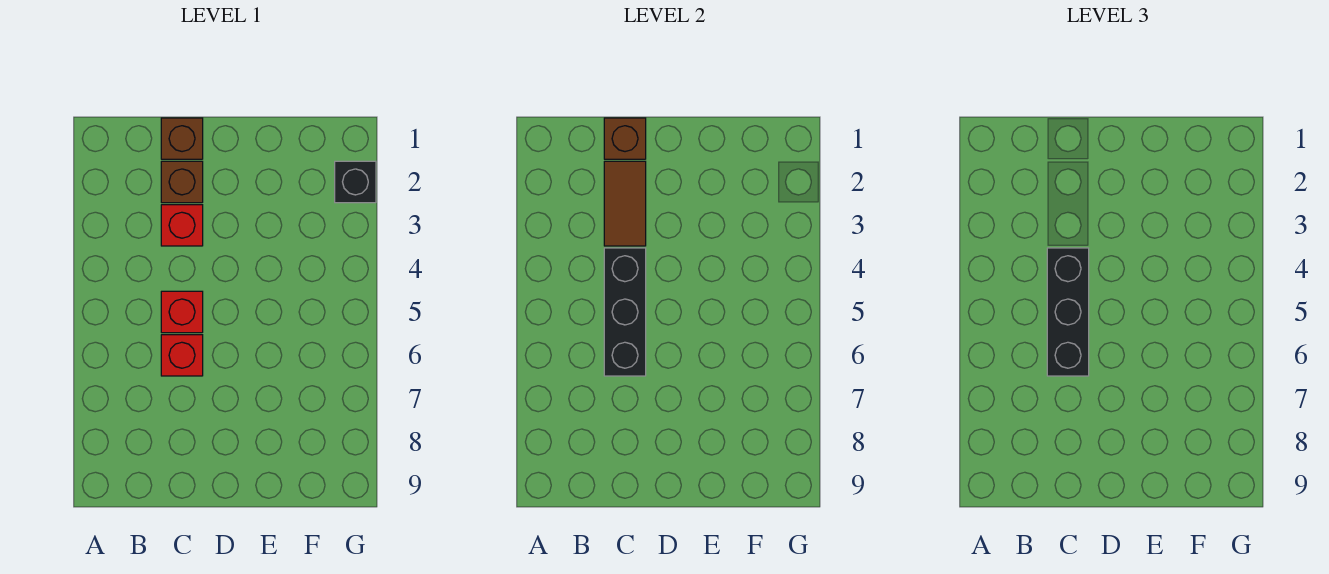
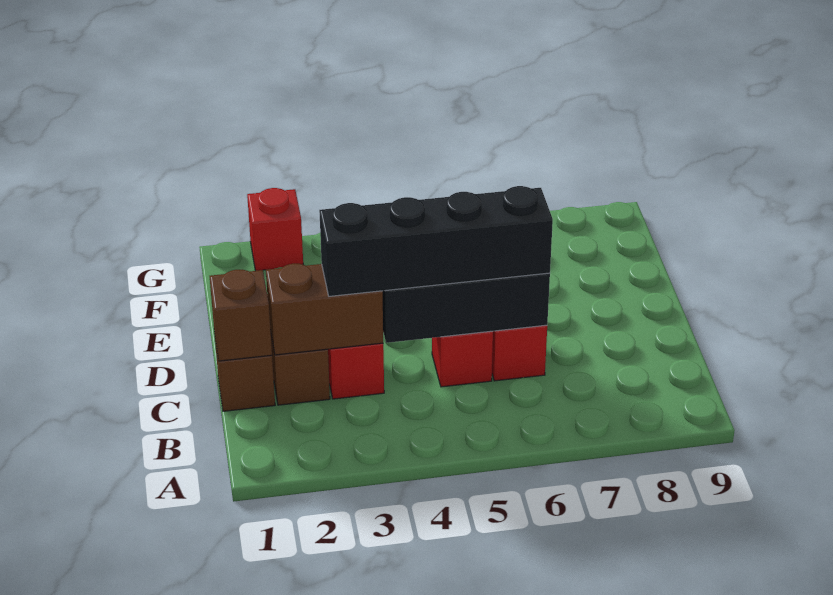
brown 1x2 tile [604,161,646,246] -> brown 1x2 brick [266,264,383,355]
black 1x3 brick [1047,248,1089,376] -> black 1x4 brick [319,186,553,296]
black 1x1 brick [335,161,376,203] -> red 1x1 brick [247,188,303,271]

